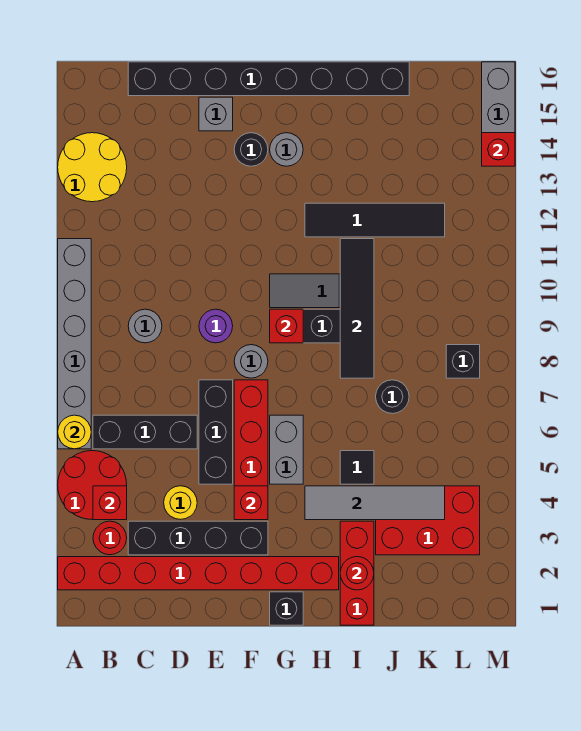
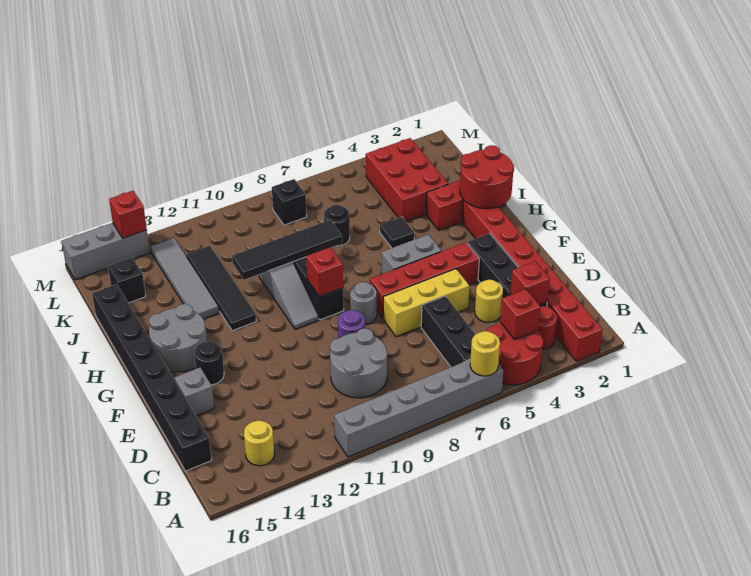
yellow 2x2 round brick [58,133,127,202] -> yellow 1x1 round brick [244,421,274,466]
grey 1x1 round brick [128,309,162,343] -> grey 2x2 round brick [330,328,387,398]
black 1x3 brick [199,380,233,484] -> yellow 1x3 brick [383,269,469,337]
red 1x1 brick [234,486,268,520] -> red 1x1 brick moved to [510,261,550,305]
black 1x1 brick [270,592,303,625] -> black 1x1 brick moved to [108,257,146,303]
grey 1x1 round brick [270,133,303,166] -> grey 2x2 round brick [149,304,207,372]
grey 1x4 tile [305,486,445,520] -> grey 1x4 tile moved to [151,238,219,319]
red 1x1 round brick [340,557,374,590] -> red 2x2 round brick [460,145,514,209]

